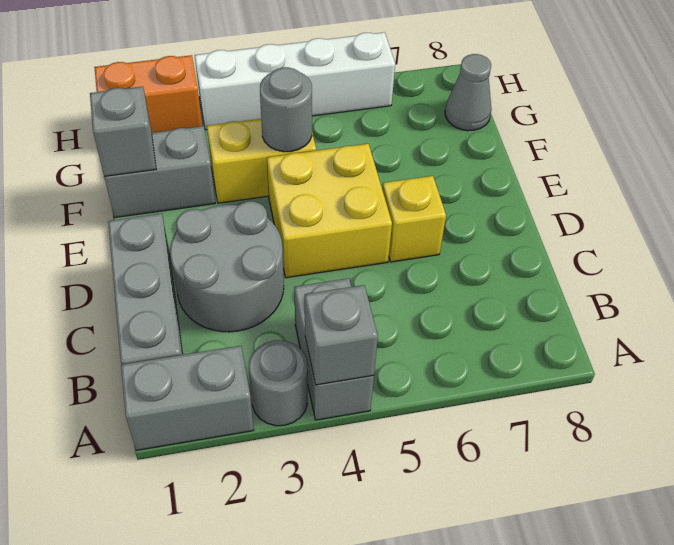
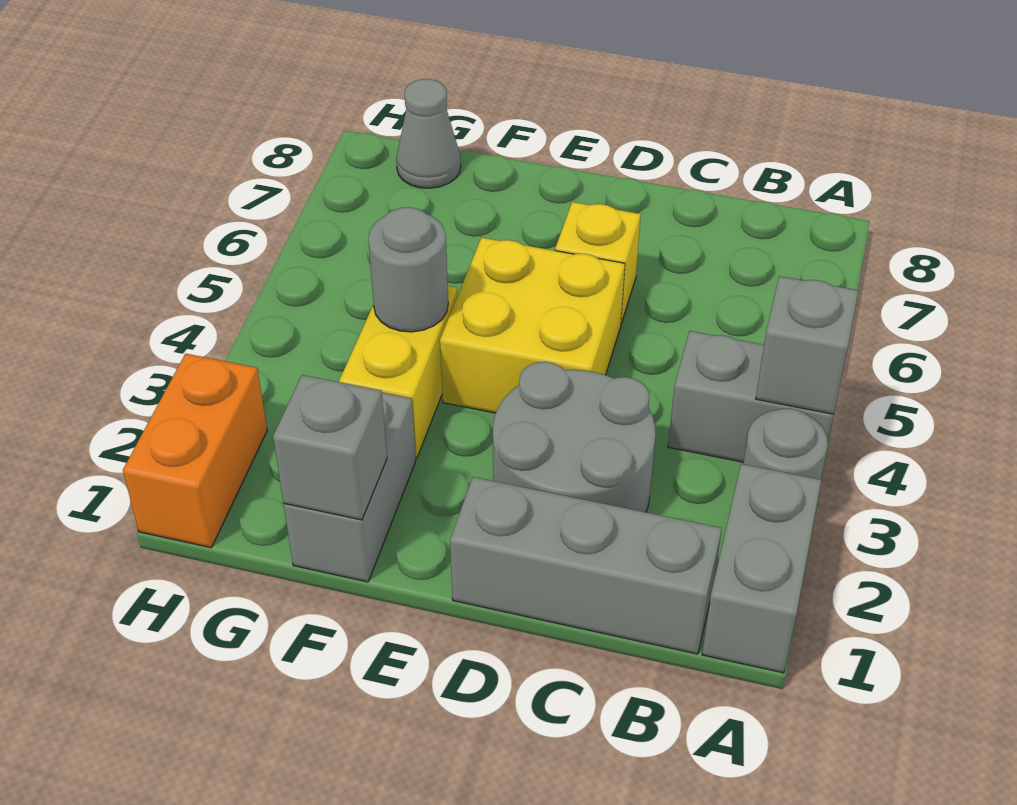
white 1x4 brick [195,32,395,130] -> none

